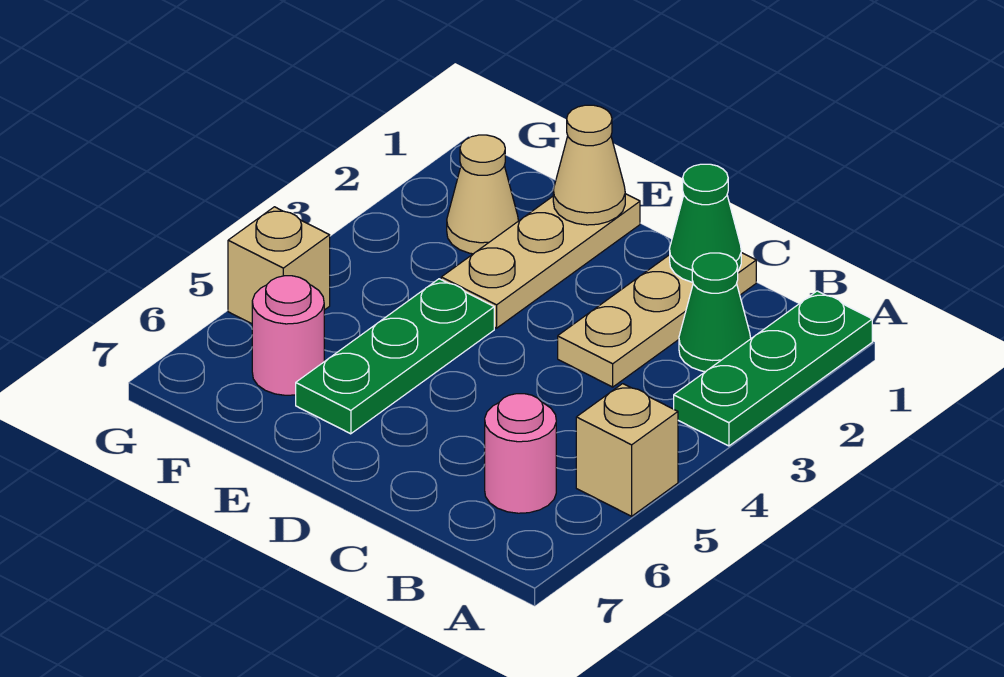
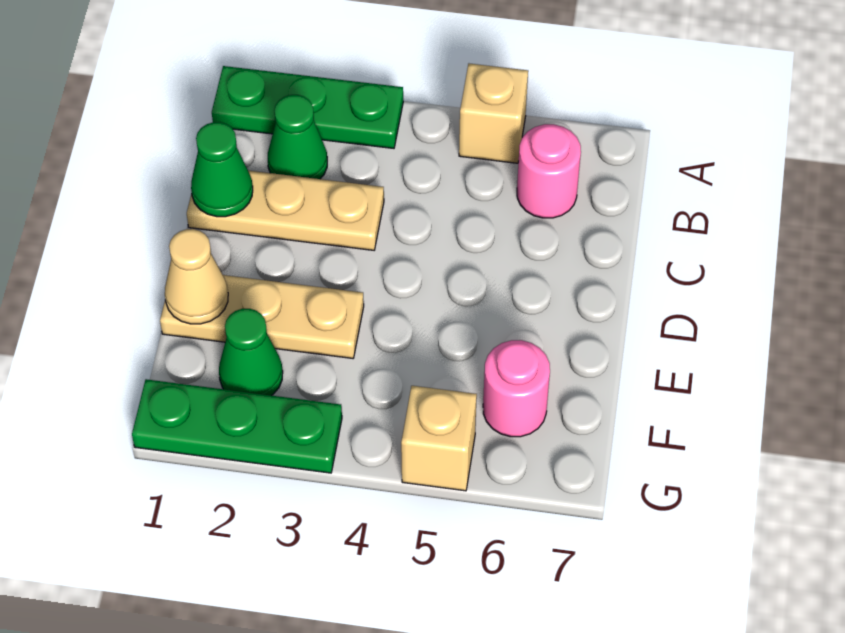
green 1x3 plate [296,279,494,434] -> green 1x3 plate moved to [132,379,342,473]
tan 1x1 cone [447,135,518,254] -> green 1x1 cone [219,309,283,396]

